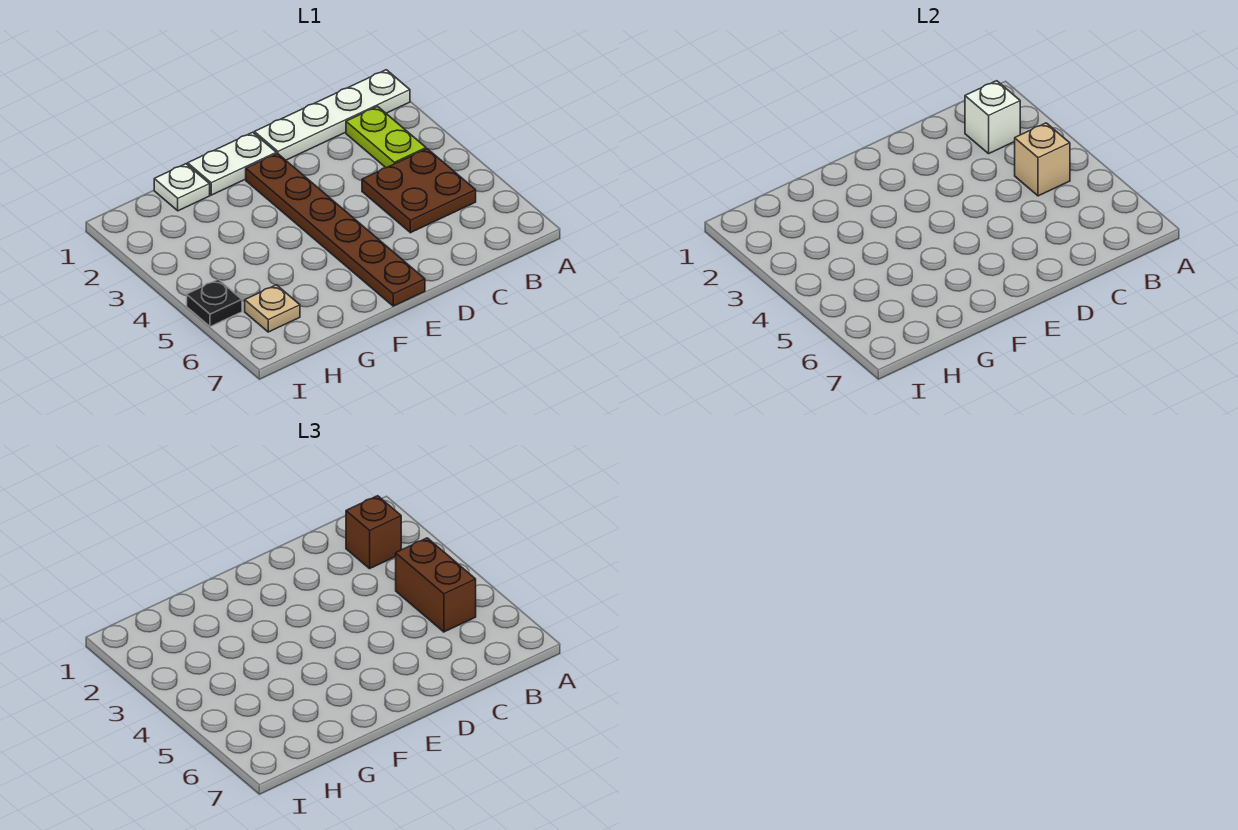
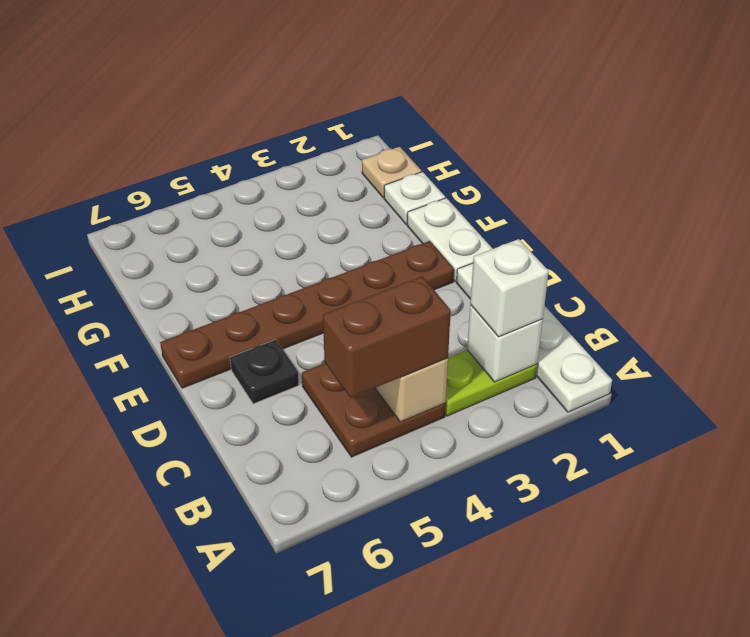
brown 1x1 brick [346,496,401,569] -> white 1x1 brick [470,239,549,337]
tan 1x1 plate [245,285,300,332] -> tan 1x1 plate moved to [362,147,421,198]
black 1x1 plate [187,279,242,327] -> black 1x1 plate moved to [230,340,299,404]

